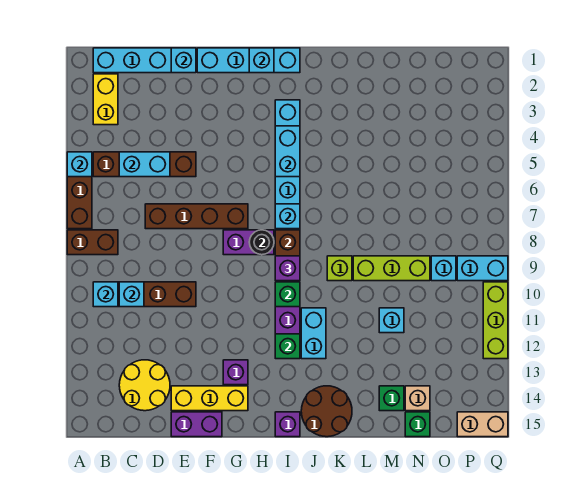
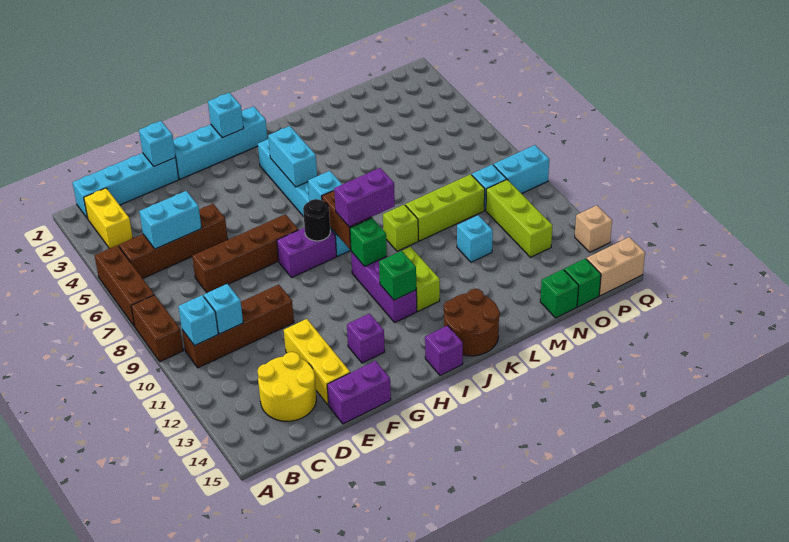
cyan 1x1 brick [67,152,92,177] -> none
brown 1x2 brick [67,230,118,255] -> brown 1x2 brick turned to [131,295,183,362]
yellow 1x3 brick [171,386,248,411] -> yellow 1x3 brick turned to [284,319,350,405]
purple 1x1 brick [275,256,300,281] -> purple 1x2 brick [334,168,395,227]
cyan 1x2 brick [301,308,326,359] -> lime 1x2 brick [402,247,440,311]
green 1x1 brick [379,386,404,411] -> green 1x1 brick moved to [564,258,601,307]
tan 1x1 brick [405,386,430,411] -> tan 1x1 brick moved to [575,205,612,252]
lime 1x3 brick [483,282,508,359] -> lime 1x3 brick moved to [486,180,553,257]

